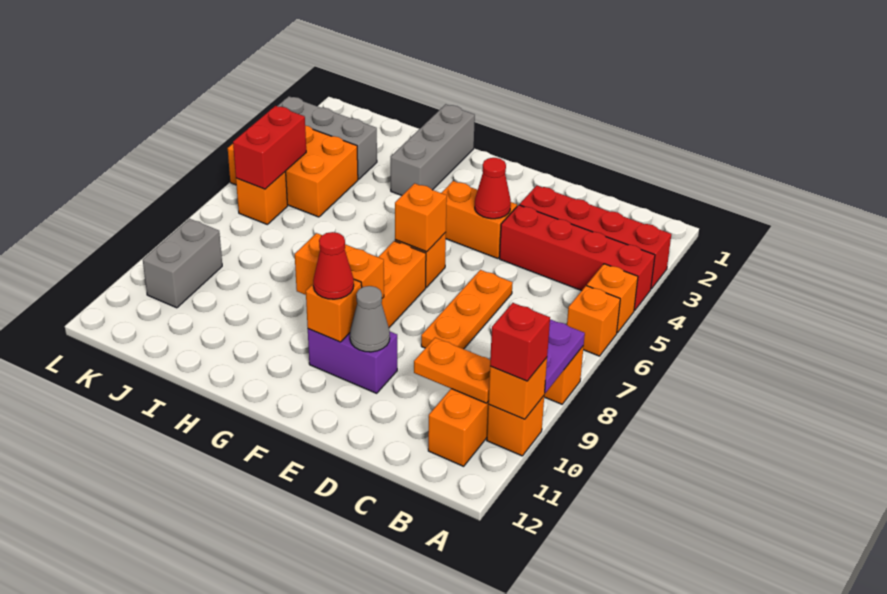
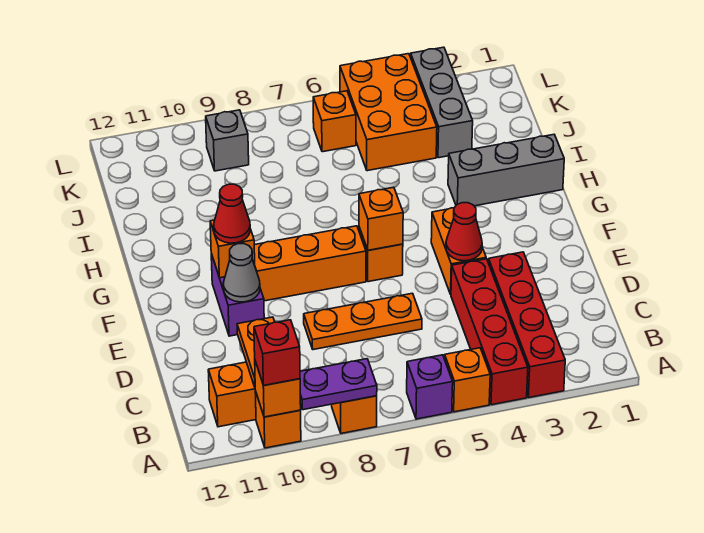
orange 1x1 brick [567,286,620,356] -> purple 1x1 brick [407,355,453,419]
orange 1x2 brick [295,233,384,298] -> none
red 1x2 brick [233,106,306,189] -> none
grey 1x2 brick [143,219,222,308] -> grey 1x1 brick [206,110,249,171]

